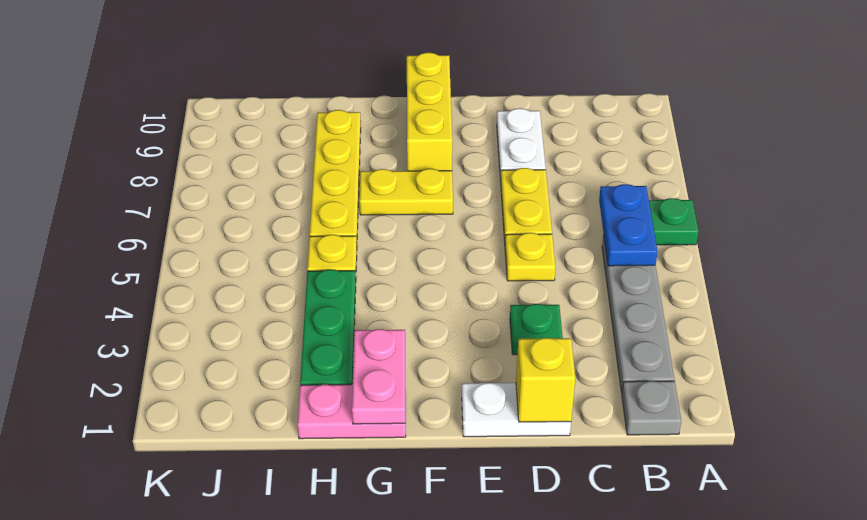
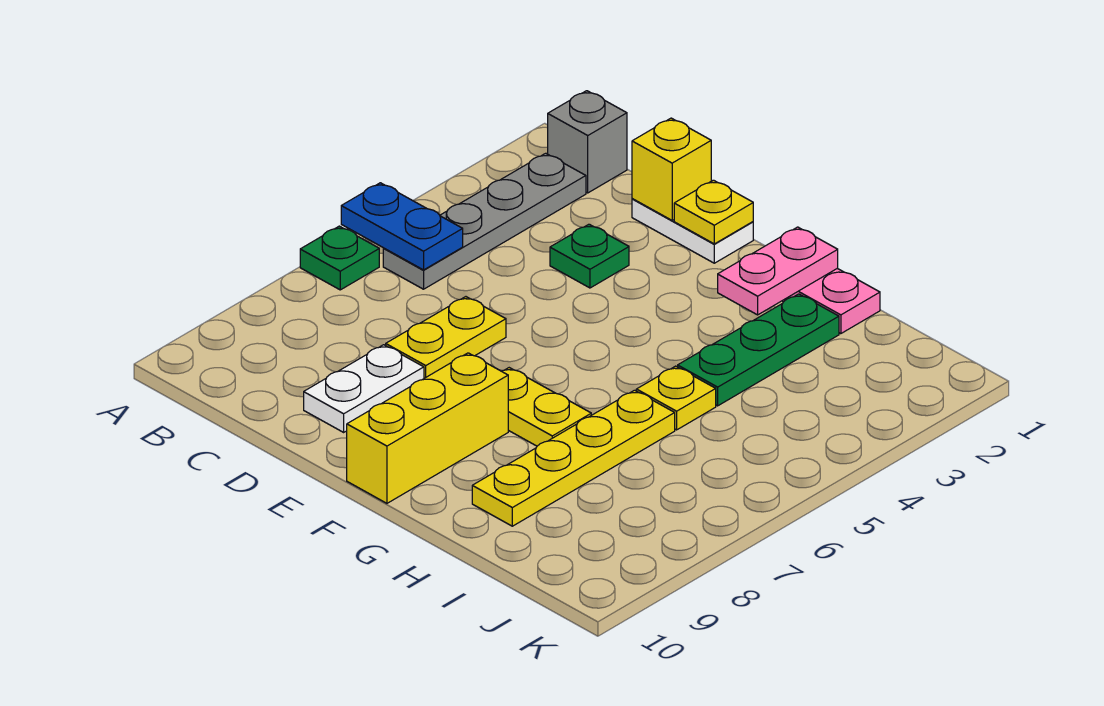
grey 1x1 plate [622,381,681,435] -> grey 1x1 brick [548,91,627,193]
blue 1x2 plate [599,184,658,266] -> blue 1x2 plate turned to [341,183,463,270]
yellow 1x1 plate [505,233,556,281] -> yellow 1x1 plate moved to [674,180,753,244]

